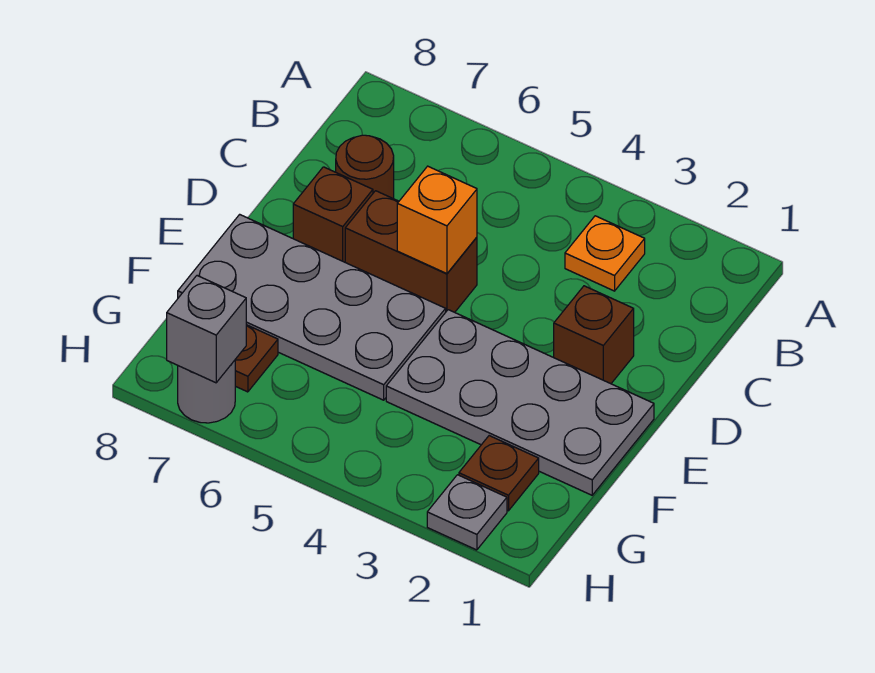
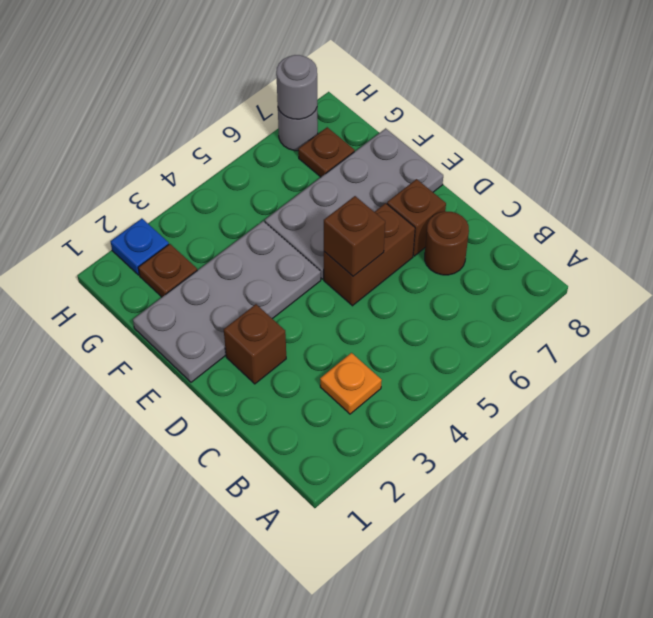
orange 1x1 brick [397,166,477,274] -> brown 1x1 brick [324,196,385,276]
grey 1x1 plate [427,475,507,550] -> blue 1x1 plate [111,218,169,275]
grey 1x1 brick [167,276,246,383] -> grey 1x1 round brick [276,55,317,119]

